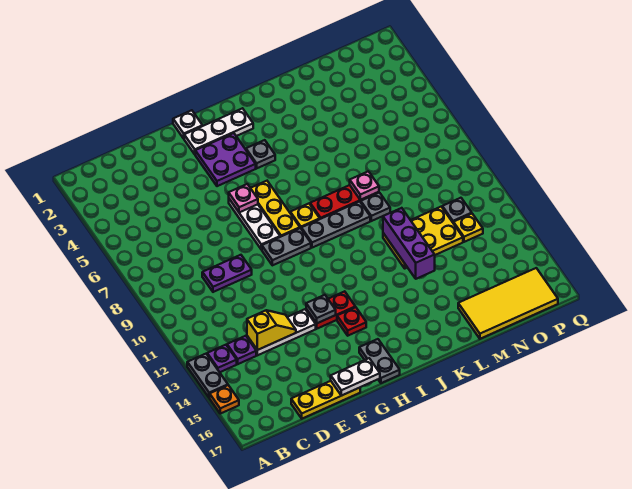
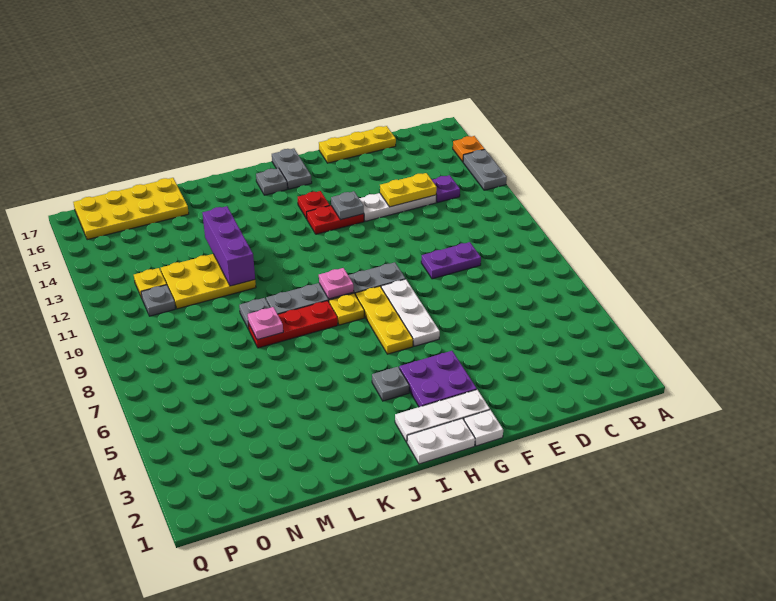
purple 1x1 plate [207,345,237,372] -> none
yellow 1x2 slope [247,310,296,350] -> yellow 1x2 plate [380,173,437,207]
white 1x2 plate [331,358,380,396] -> white 1x2 plate moved to [407,418,475,464]
pink 1x1 plate [229,184,258,213] -> pink 1x1 plate moved to [318,268,354,299]
none -> grey 1x1 plate [256,168,287,195]
yellow 2x4 tile [458,268,558,339] -> yellow 2x4 plate [73,178,189,240]

